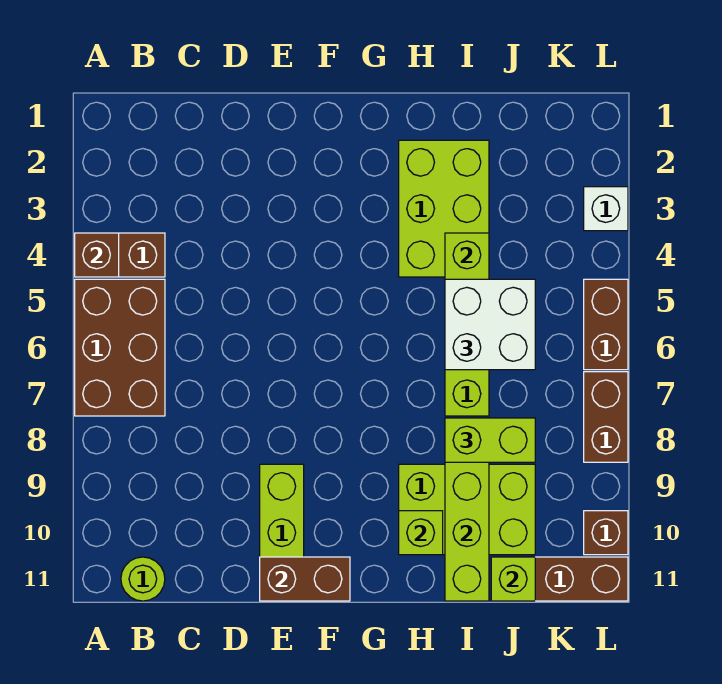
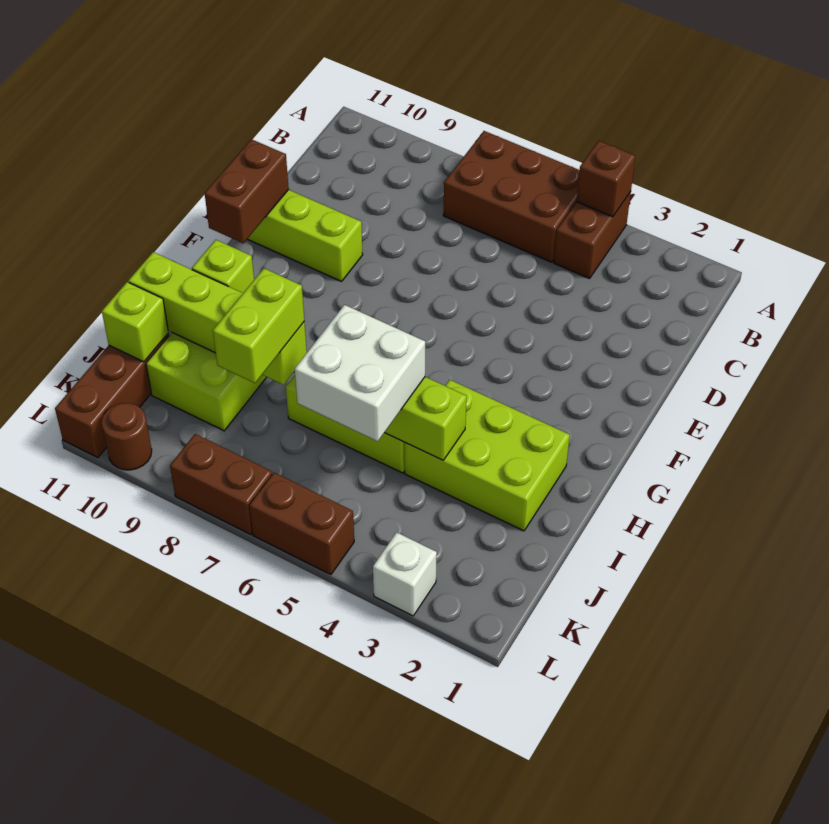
lime 1x1 round brick [121,557,165,601] -> none
brown 1x1 brick [584,511,628,555] -> brown 1x1 round brick [101,403,152,470]

